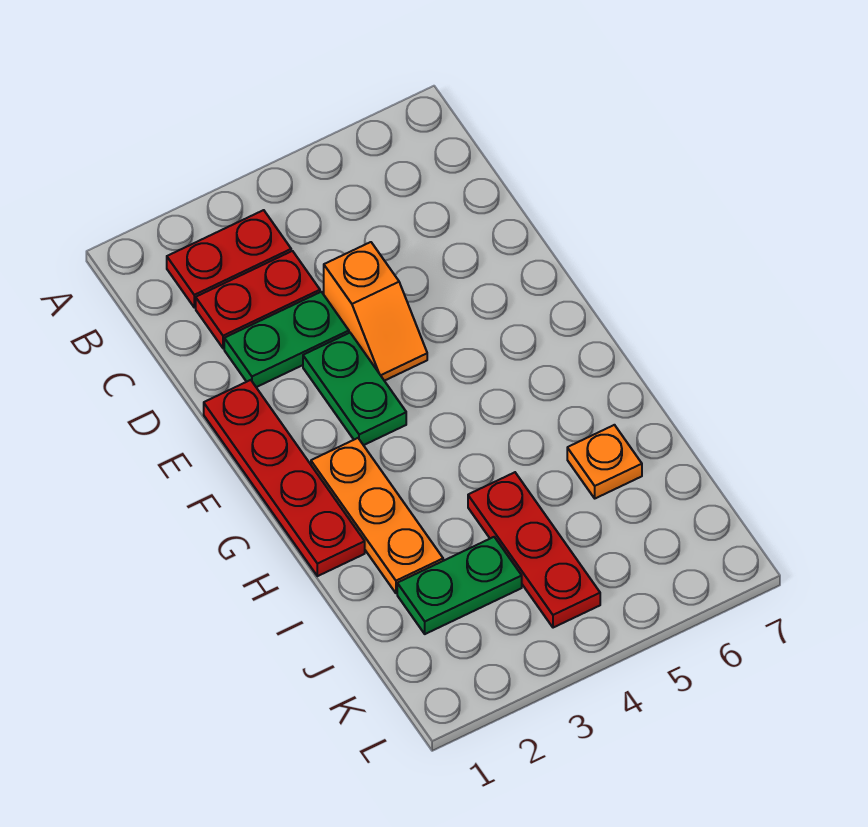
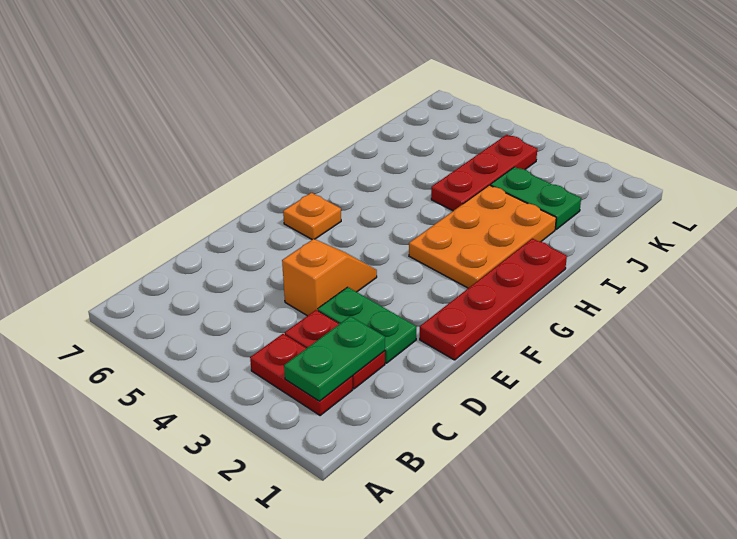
green 1x2 plate [303,333,406,445] -> green 1x2 plate moved to [284,316,385,401]
orange 1x3 plate [311,438,443,593] -> orange 2x3 plate [409,185,556,288]
orange 1x1 plate [567,425,642,498] -> orange 1x1 plate moved to [283,193,341,240]

